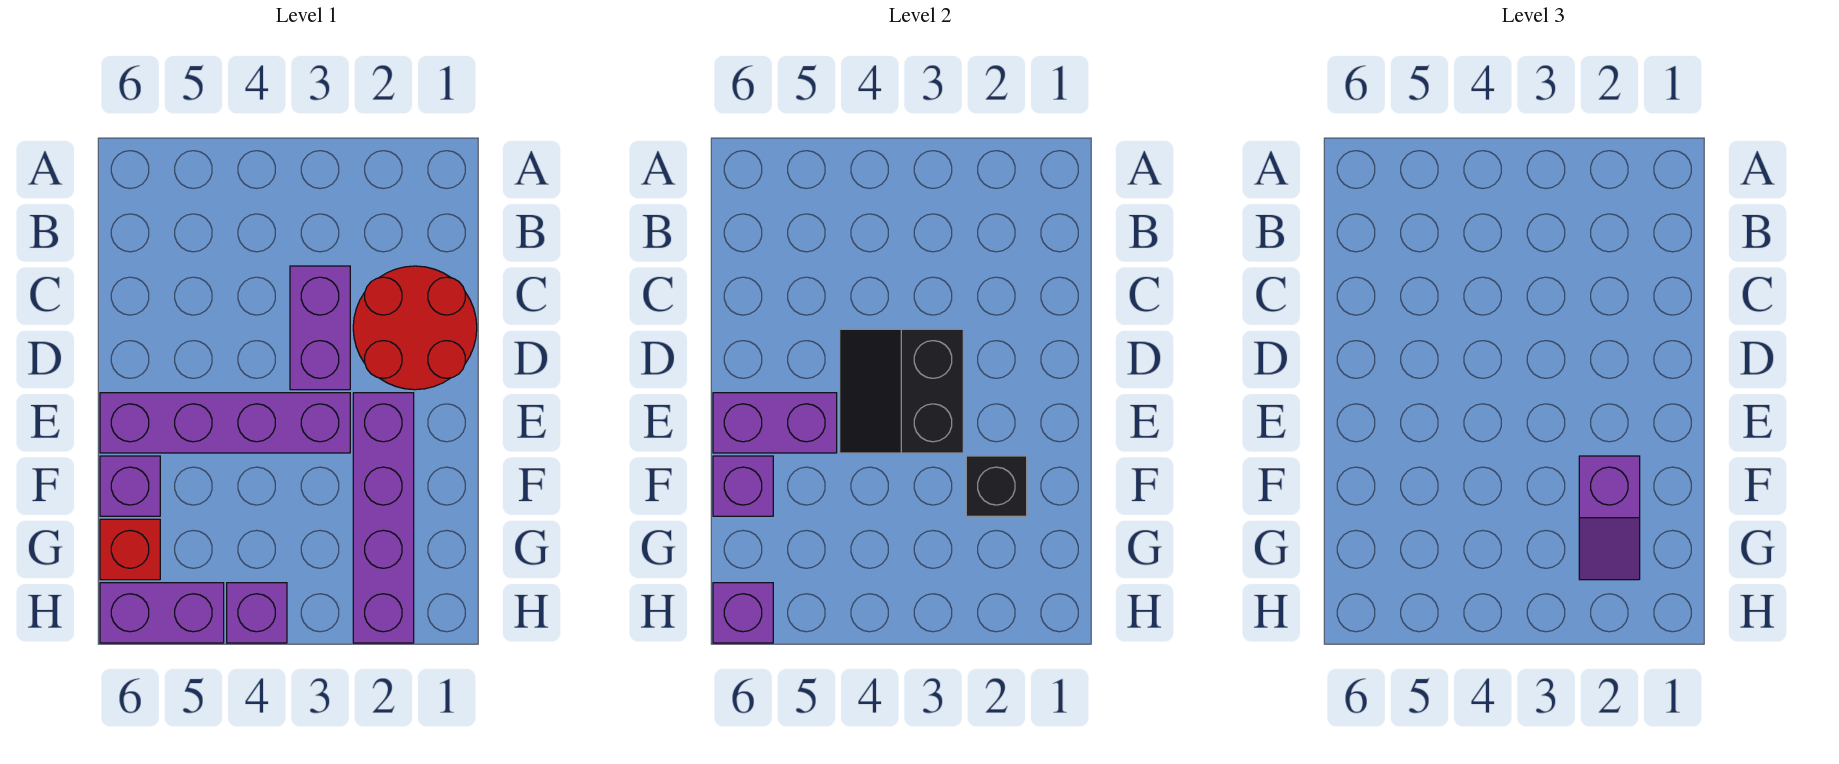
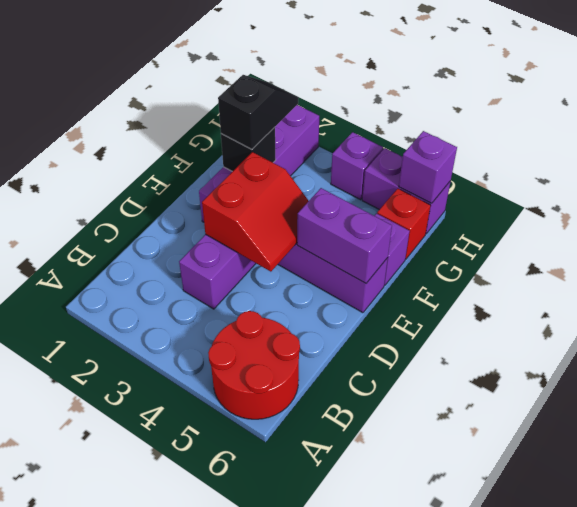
red 2x2 round brick [353,266,477,390] -> red 2x2 round brick moved to [208,311,300,419]
black 2x2 slope [840,329,963,453] -> red 2x2 slope [202,152,308,272]
purple 1x2 slope [1579,456,1640,580] -> black 1x2 slope [218,75,298,150]
purple 1x1 brick [713,456,773,516] -> none

